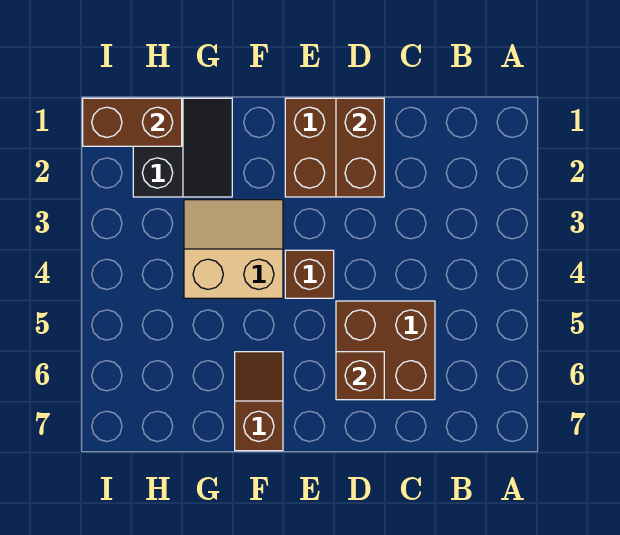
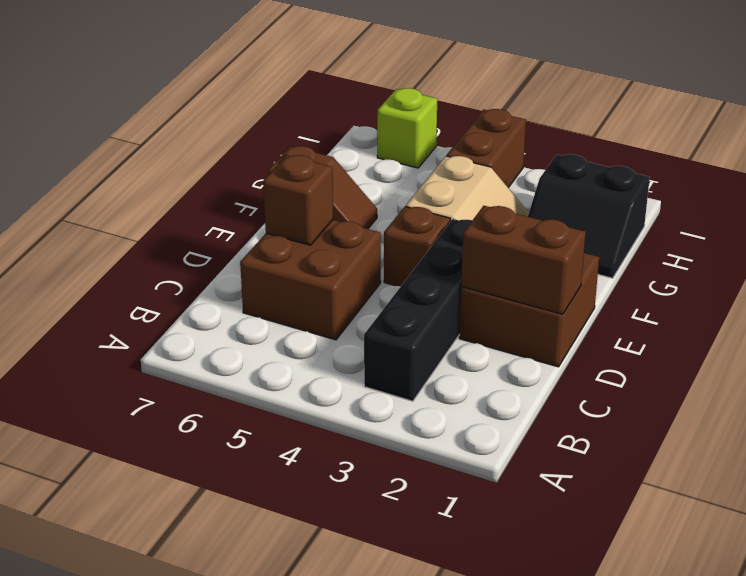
none -> black 1x4 brick [364,219,472,401]
brown 1x2 brick [83,98,182,146] -> brown 1x2 brick moved to [447,109,526,188]
none -> lime 1x1 brick [377,88,437,168]

